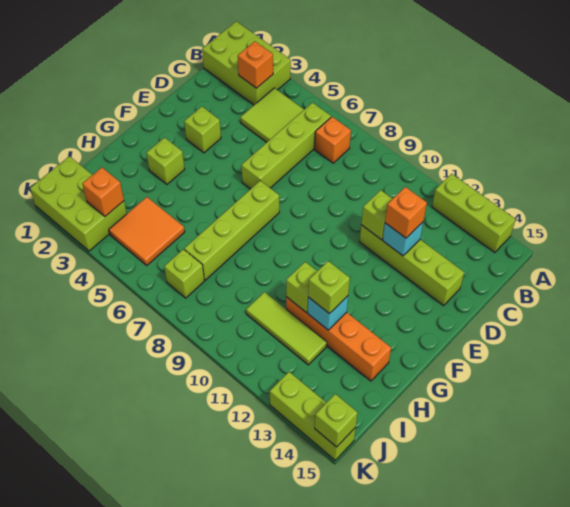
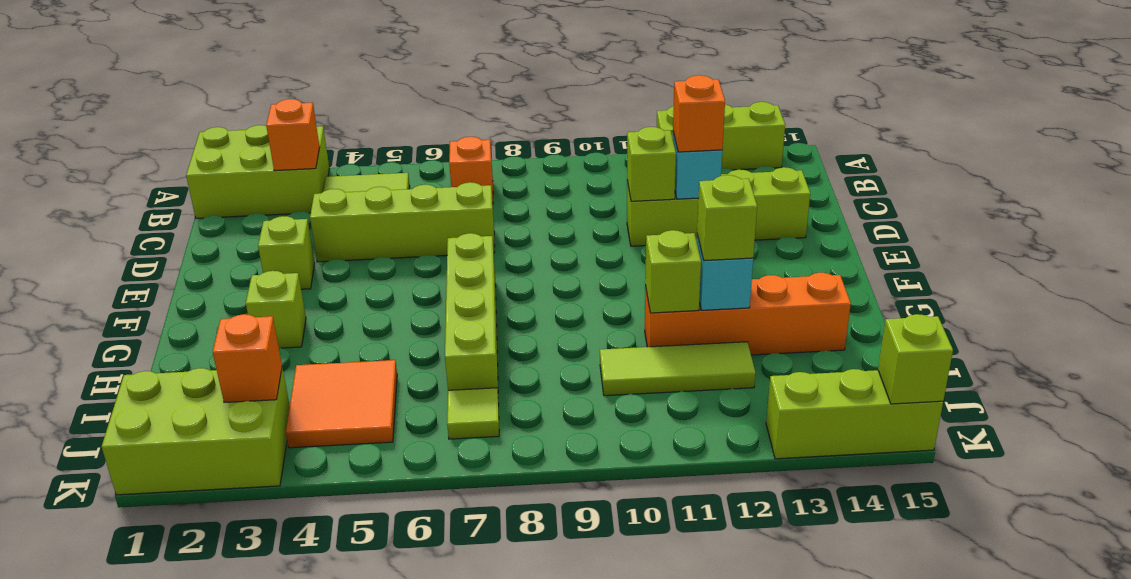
lime 1x4 brick [241,103,331,189] -> lime 1x4 brick turned to [310,182,495,262]
lime 1x1 brick [164,249,204,298] -> lime 1x1 tile [447,388,499,439]

